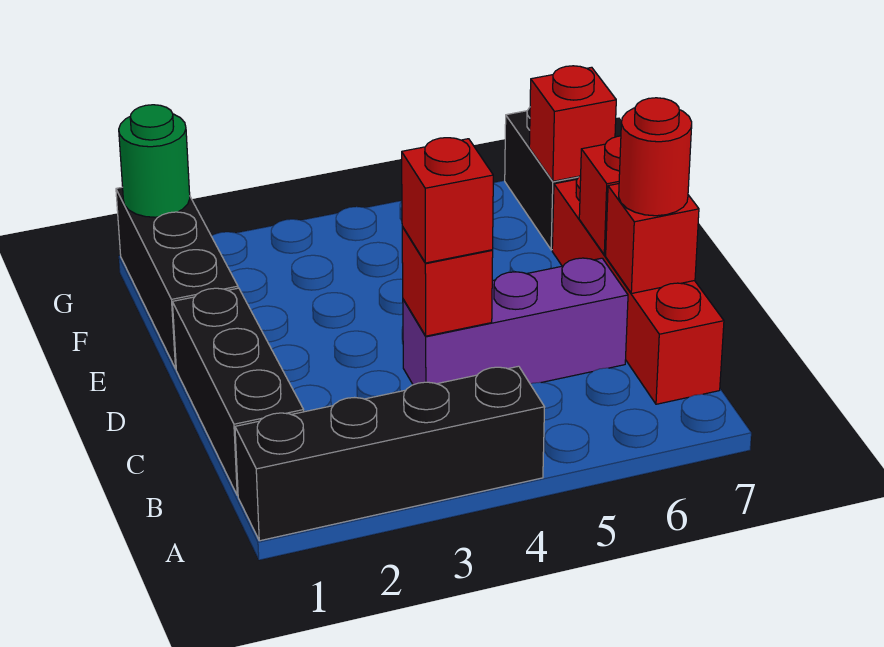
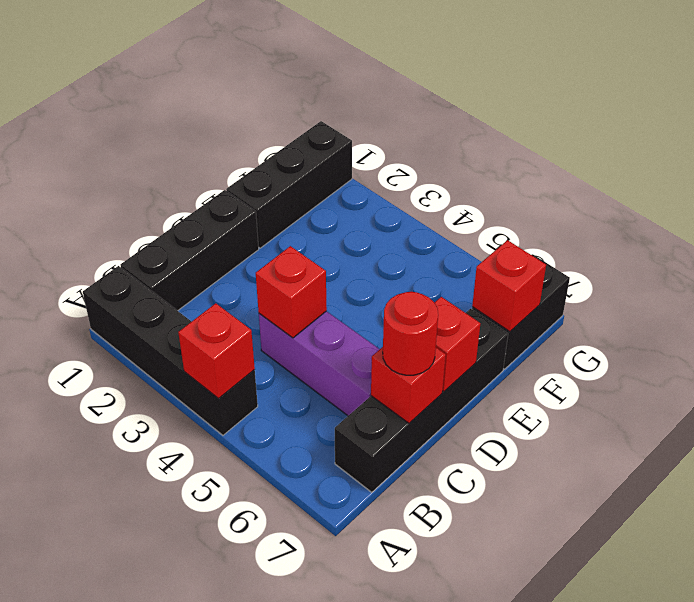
red 1x4 brick [552,176,724,404] -> black 1x4 brick [335,309,508,492]
red 1x1 brick [402,138,493,263] -> red 1x1 brick moved to [178,303,255,399]
green 1x1 round brick [119,105,190,217] -> none

